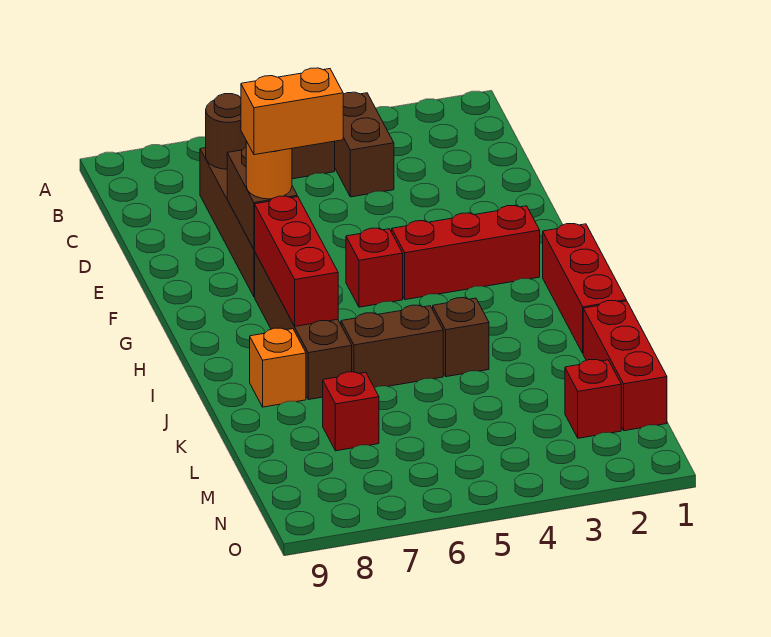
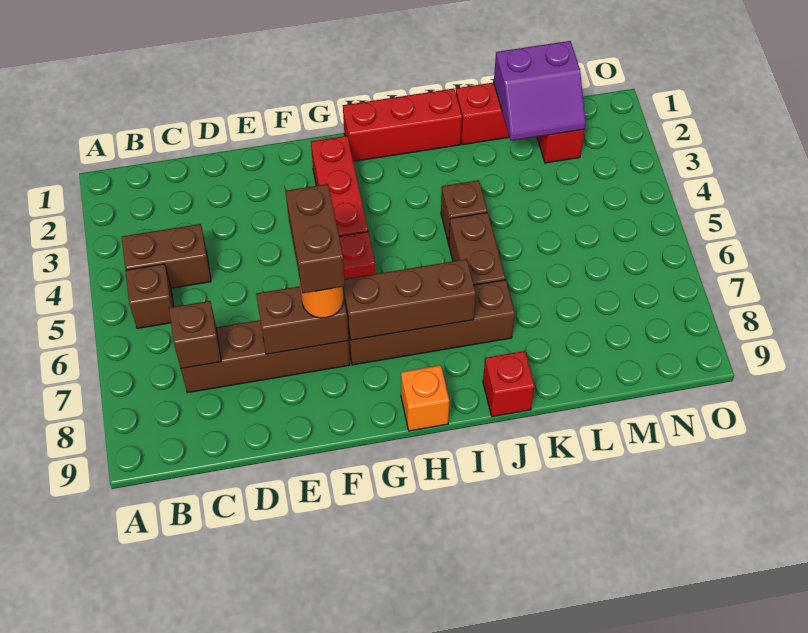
brown 1x1 round brick [206,94,246,169] -> brown 1x1 brick [169,301,221,368]
orange 1x2 brick [241,68,343,155] -> brown 1x2 brick [286,184,345,293]
red 1x3 brick [255,196,338,326] -> brown 1x3 brick [343,259,476,340]
orange 1x1 brick [250,328,306,407] -> orange 1x1 brick moved to [401,365,449,431]
none -> purple 2x2 slope [494,41,586,141]
red 1x1 brick [323,372,379,451] -> red 1x1 brick moved to [483,351,534,417]

